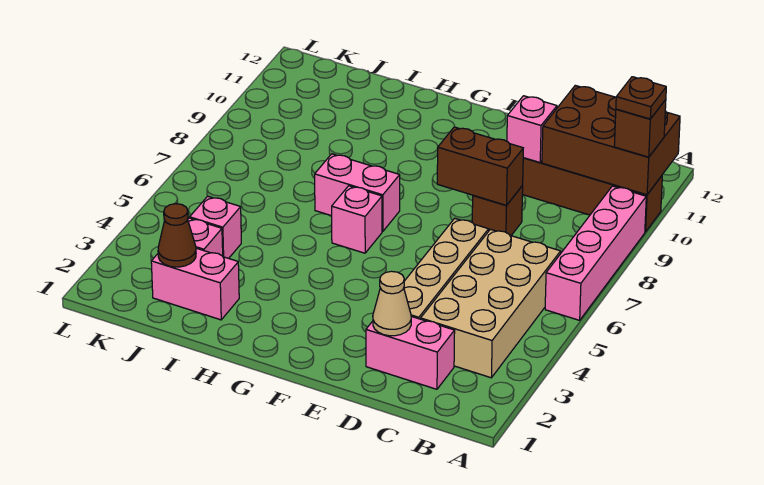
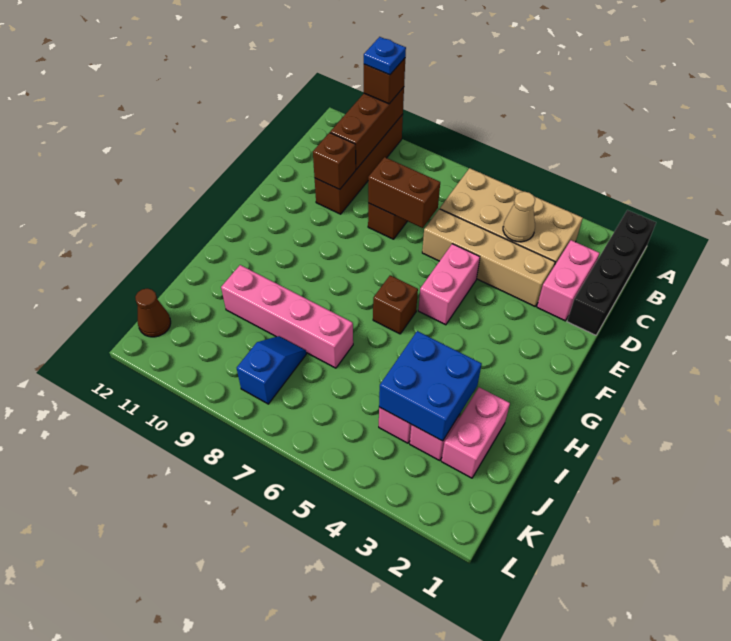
none -> black 1x4 brick [567,210,656,335]
pink 1x4 brick [545,186,646,320] -> pink 1x4 brick moved to [221,265,353,368]
brown 2x3 brick [542,85,680,195] -> brown 1x3 brick [330,87,404,170]
brown 1x1 plate [616,77,666,119] -> blue 1x1 plate [364,37,406,75]
tan 1x1 cone [373,271,411,336] -> tan 1x1 cone moved to [503,192,535,242]
brown 1x2 brick [437,127,523,206] -> brown 1x2 brick turned to [368,157,440,228]
pink 1x1 brick [507,96,557,162] -> brown 1x1 brick [313,133,356,189]
pink 1x1 brick [332,186,382,253] -> brown 1x1 brick [373,275,418,334]
pink 1x2 brick [315,154,400,232] -> pink 1x2 brick moved to [418,244,480,325]
none -> blue 2x2 brick [379,331,482,441]
brown 1x1 cone [158,204,196,267] -> brown 1x1 cone moved to [135,288,171,337]
none -> blue 1x2 slope [237,336,306,404]

